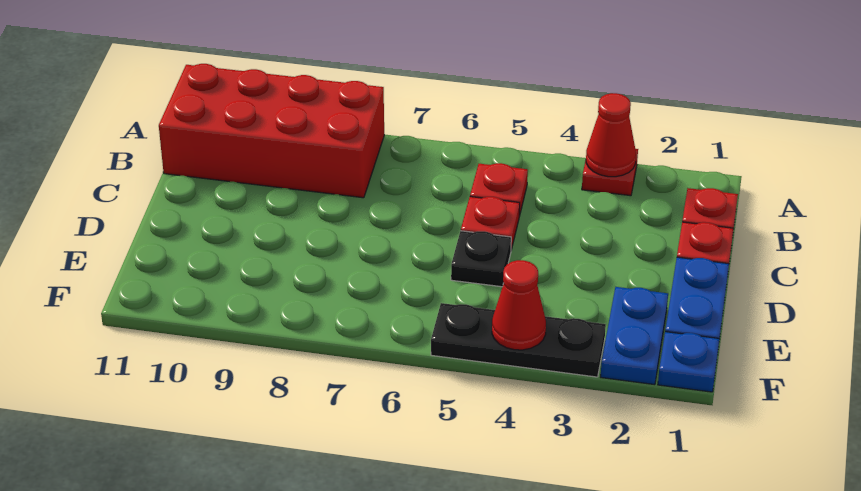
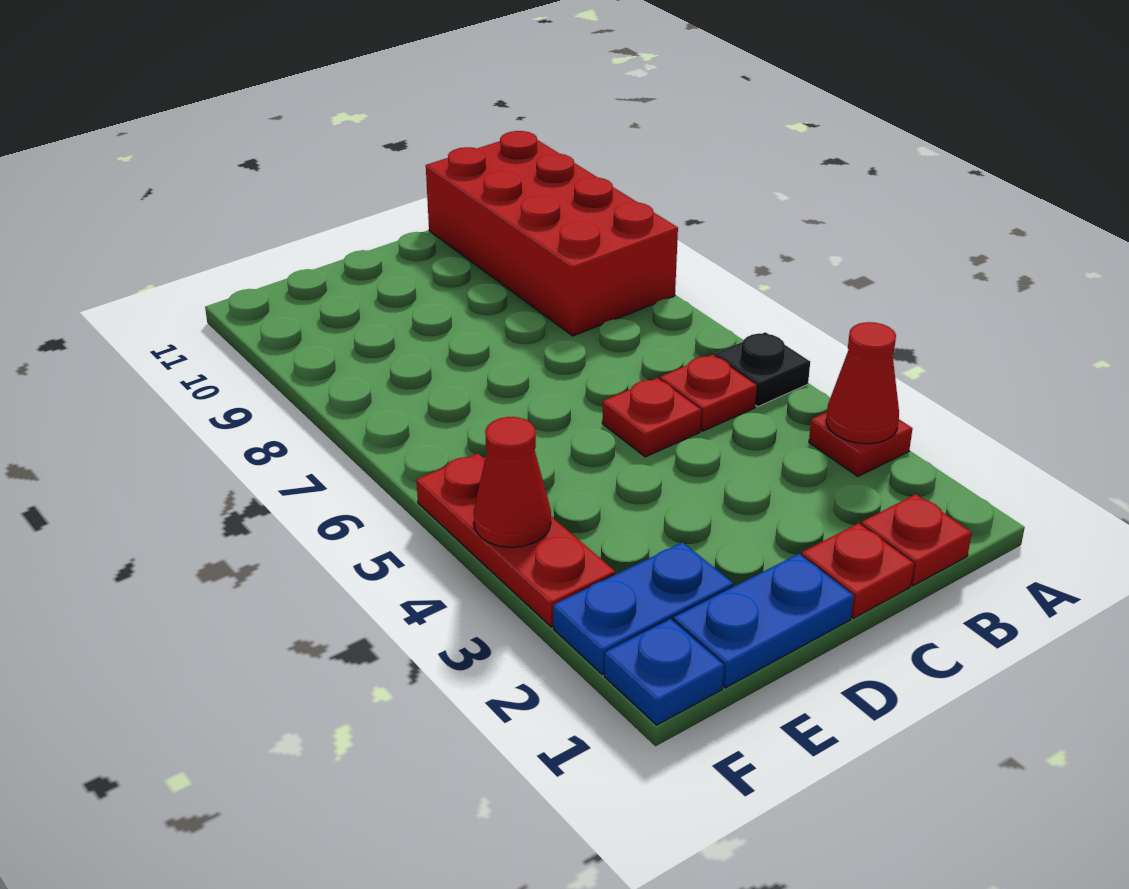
black 1x1 plate [451,231,511,287] -> black 1x1 plate moved to [715,332,810,406]
black 1x3 plate [431,303,606,377] -> red 1x3 plate [416,454,615,627]

